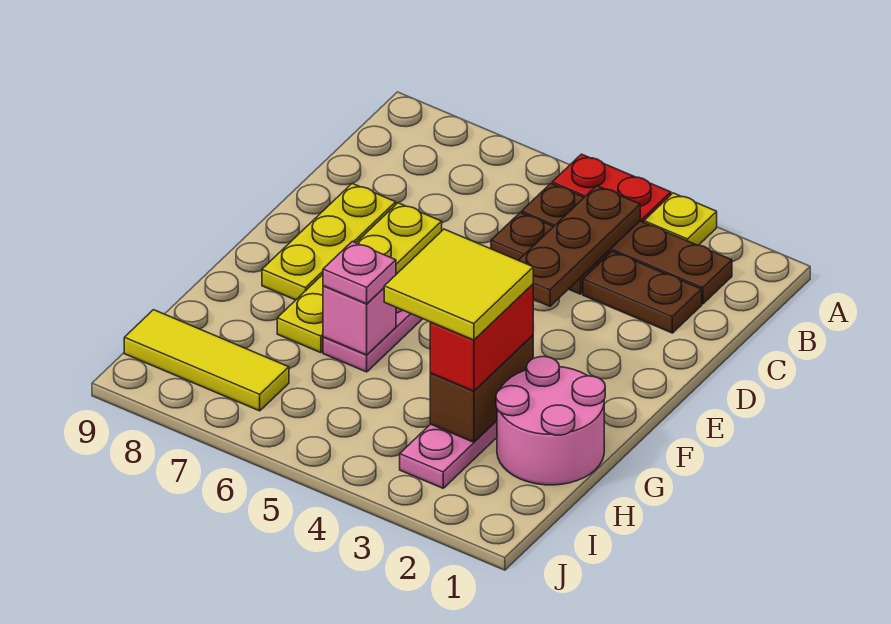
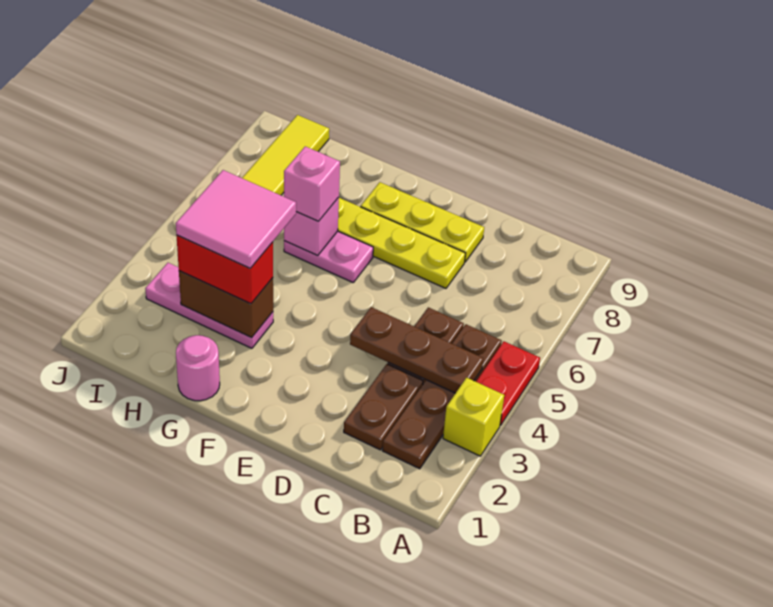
yellow 1x1 plate [644,193,717,245] -> yellow 1x1 brick [443,378,504,456]
pink 2x2 round brick [496,357,605,485] -> pink 1x1 round brick [176,335,220,401]
yellow 2x2 tile [384,229,533,340] -> pink 2x2 tile [176,170,296,268]
pink 1x1 plate [323,241,396,304] -> pink 1x1 brick [284,147,340,221]

